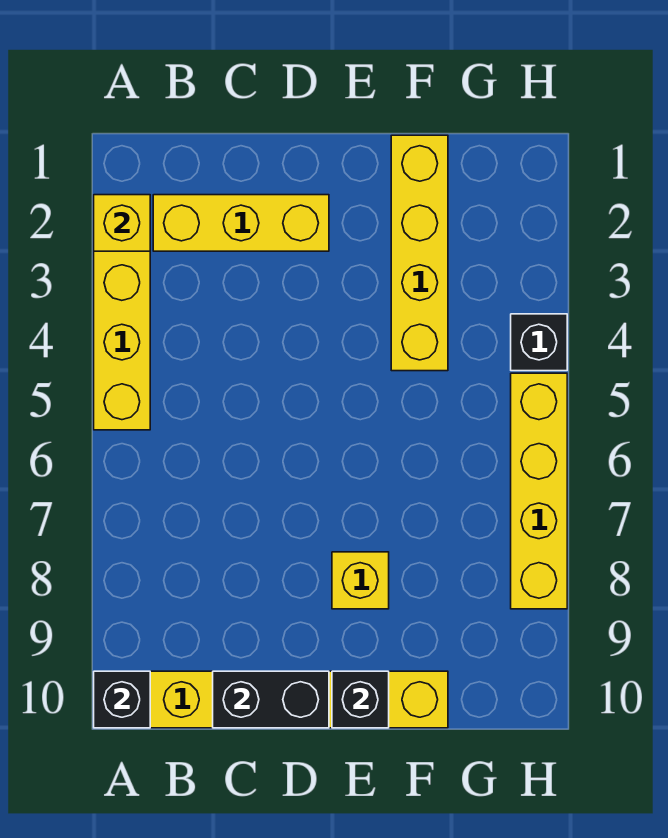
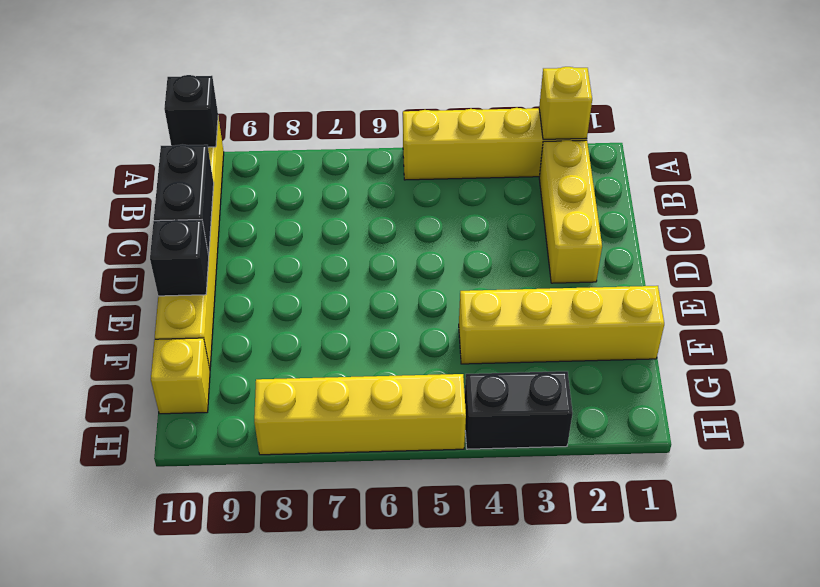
yellow 1x1 brick [332,552,389,609] -> yellow 1x1 brick moved to [151,338,210,414]
black 1x1 brick [511,314,567,371] -> black 1x2 brick [465,371,573,449]

